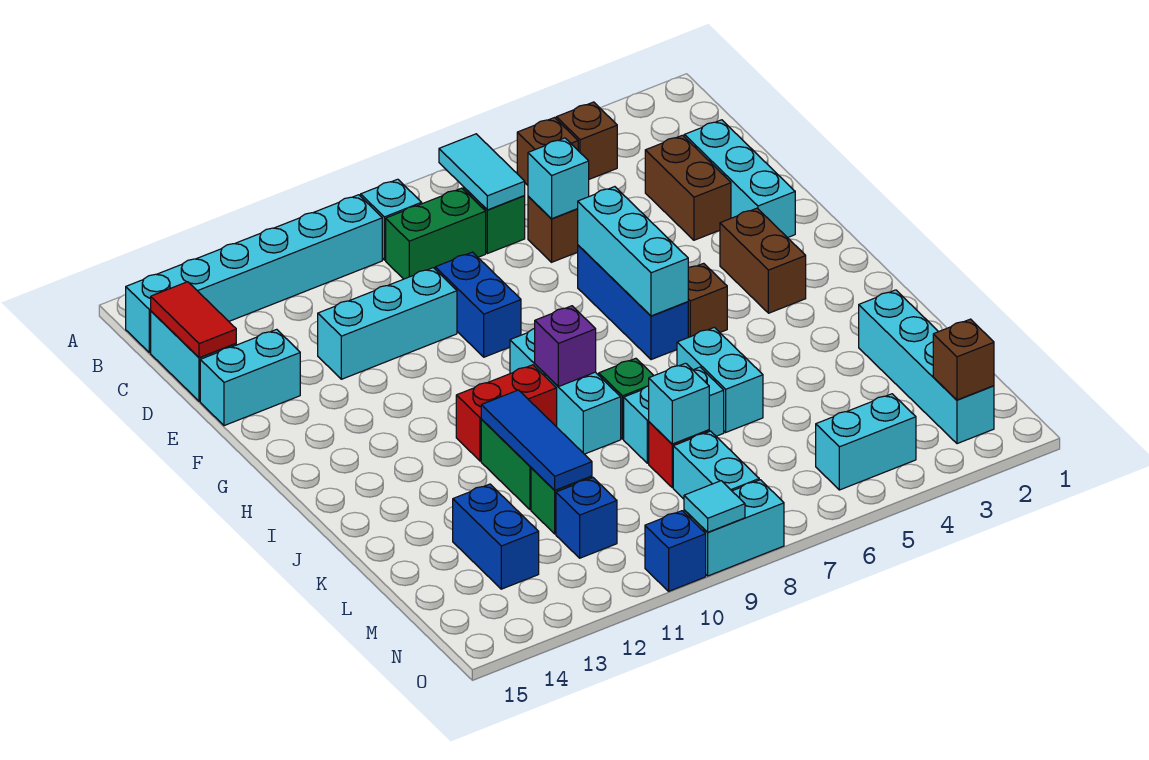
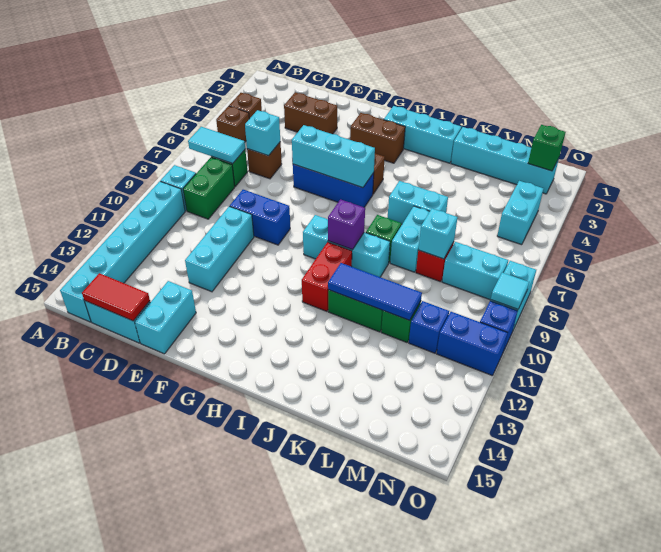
cyan 1x3 brick [684,120,795,238] -> cyan 1x3 brick moved to [384,106,461,163]
blue 1x2 brick [453,484,539,589] -> blue 1x2 brick moved to [437,312,508,376]
brown 1x1 brick [933,319,994,400] -> green 1x1 brick [528,125,566,171]

